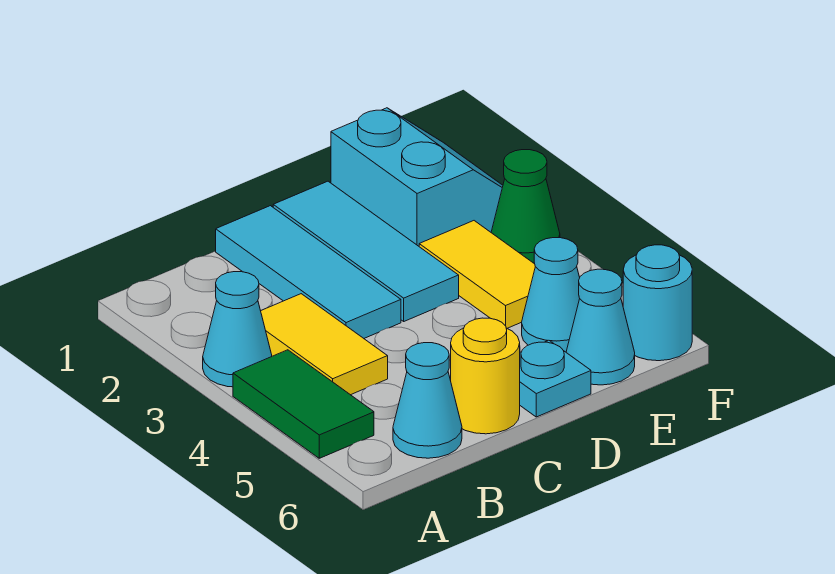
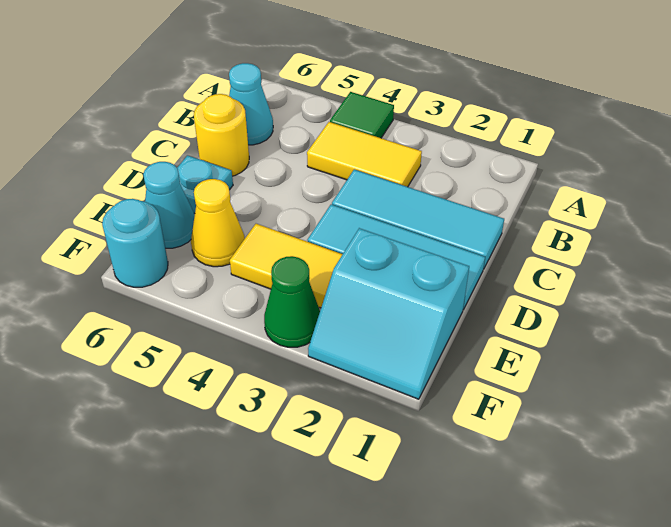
cyan 1x1 cone [203,272,272,387] -> none
green 1x2 tile [233,350,374,458] -> green 1x1 tile [330,92,394,138]
cyan 1x1 cone [522,238,580,352] -> yellow 1x1 cone [191,179,245,267]

